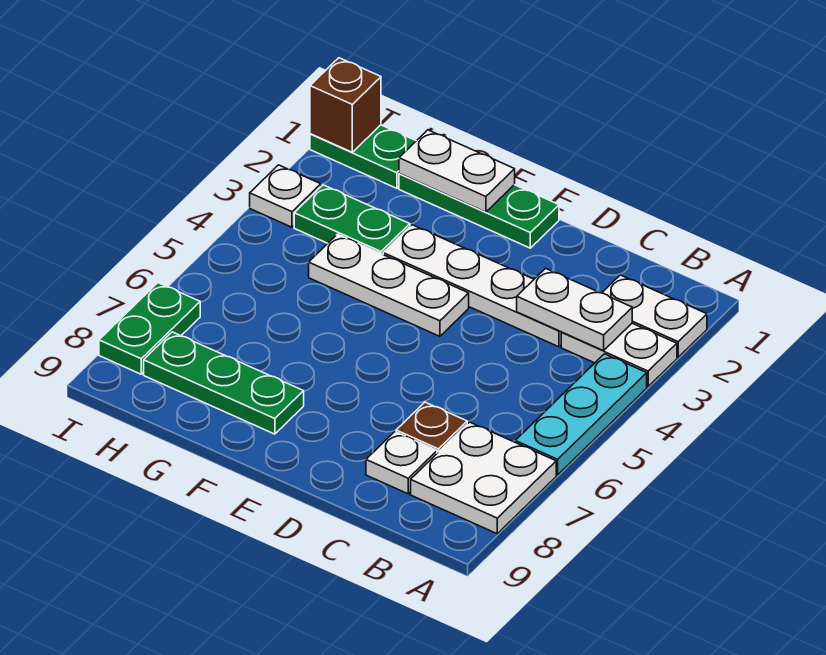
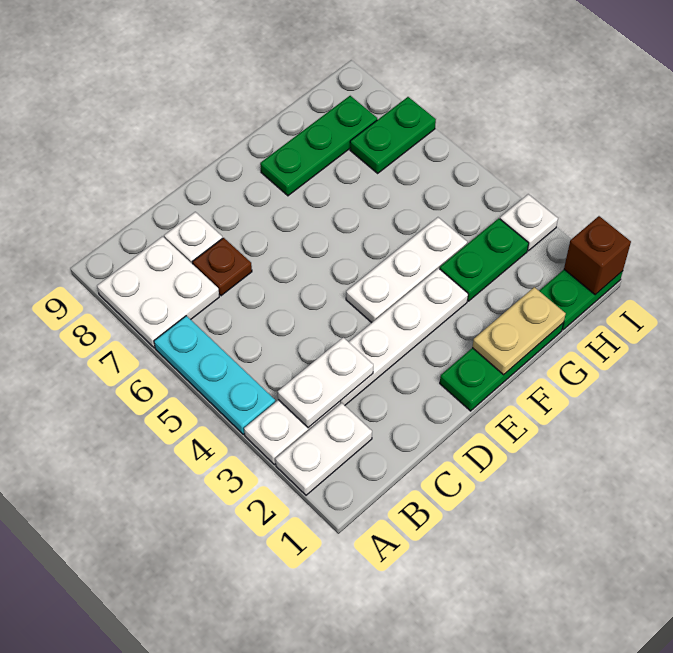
white 1x2 plate [399,130,515,212] -> tan 1x2 plate [472,287,566,375]
green 1x2 plate [99,283,200,374] -> green 1x2 plate turned to [350,97,436,173]

